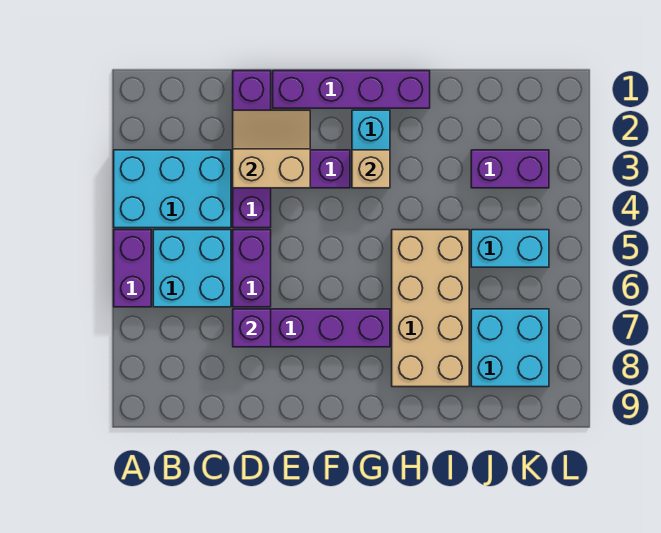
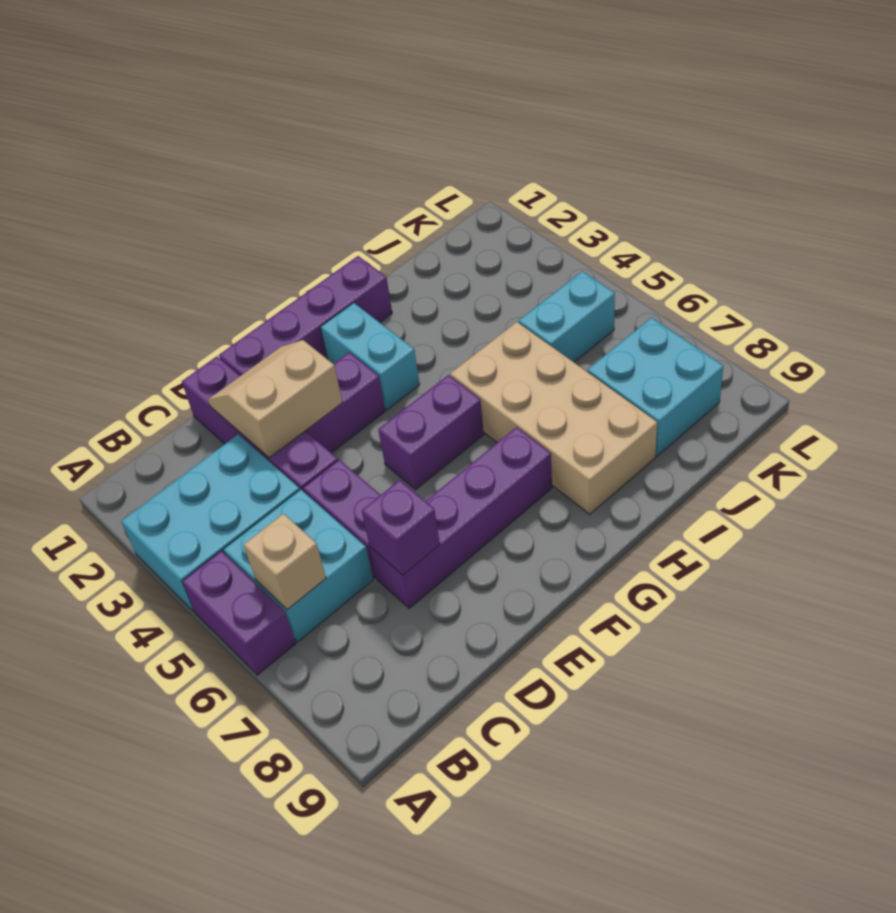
tan 1x1 brick [352,150,390,188] -> tan 1x1 brick moved to [244,514,326,610]
purple 1x2 brick [471,150,549,188] -> purple 1x2 brick moved to [378,375,484,489]

